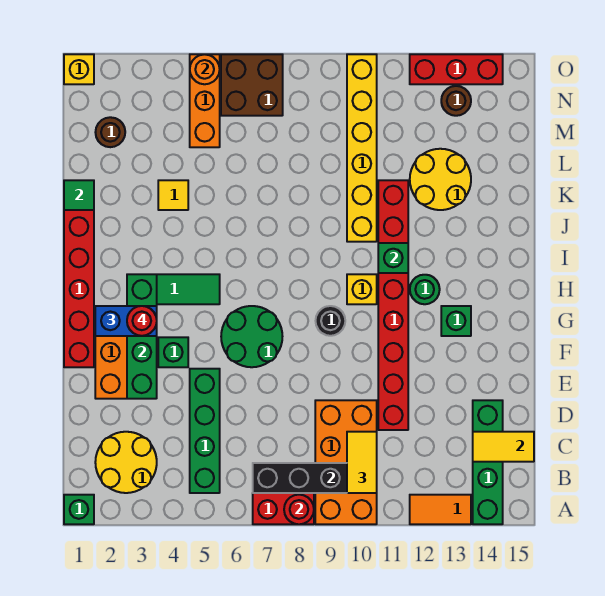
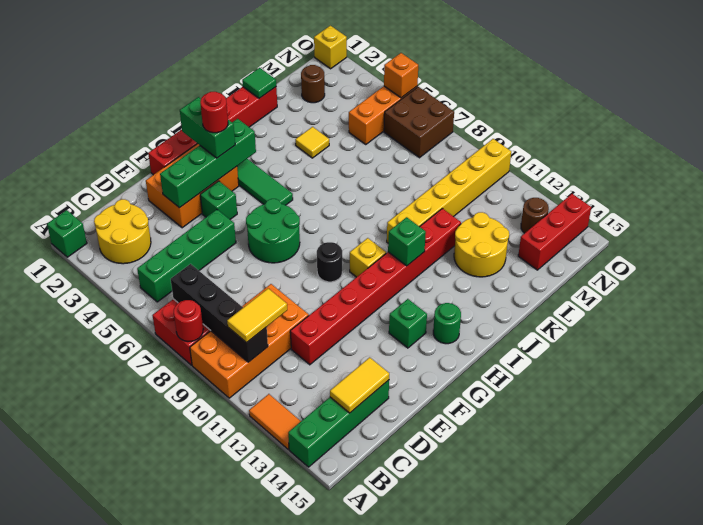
yellow 1x2 tile [473,432,534,462] -> yellow 1x2 tile turned to [330,357,389,413]
blue 1x2 brick [95,306,157,336] -> green 1x2 brick [180,97,235,158]
green 1x1 round brick [410,275,440,304] -> green 1x1 round brick moved to [433,303,461,344]
orange 1x1 round brick [190,54,220,84] -> orange 1x1 brick [384,53,418,98]
red 1x3 brick [410,54,503,84] -> red 1x3 brick turned to [518,194,591,270]

